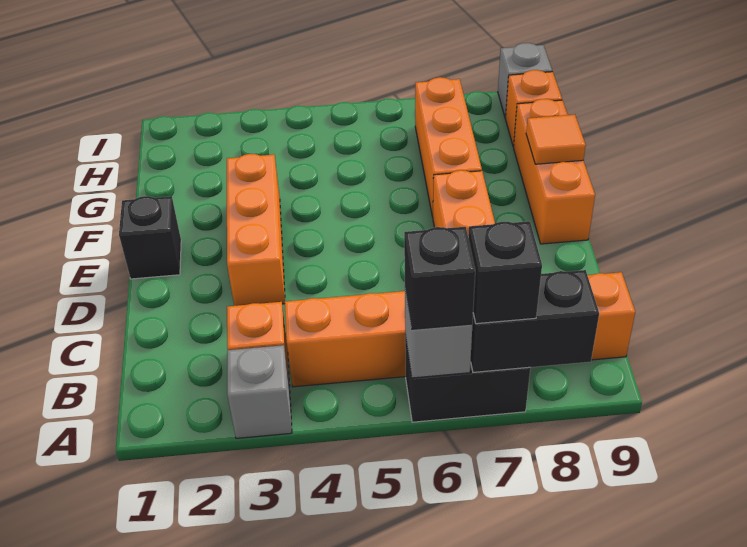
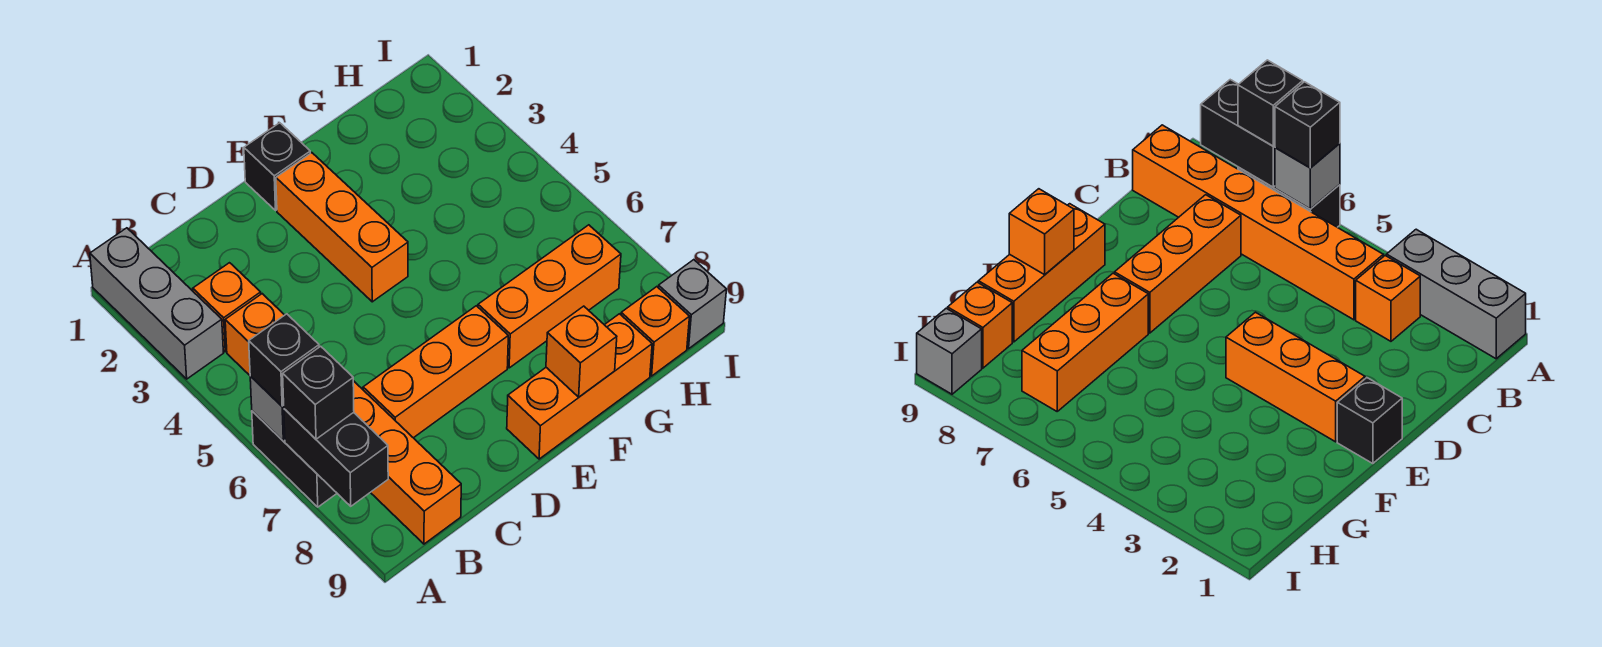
grey 1x1 brick [227,345,292,438] -> grey 1x3 brick [90,228,223,379]
orange 1x3 brick [227,154,285,306] -> orange 1x3 brick turned to [276,153,408,302]
orange 1x1 tile [526,115,586,164] -> orange 1x1 brick [546,306,617,397]

